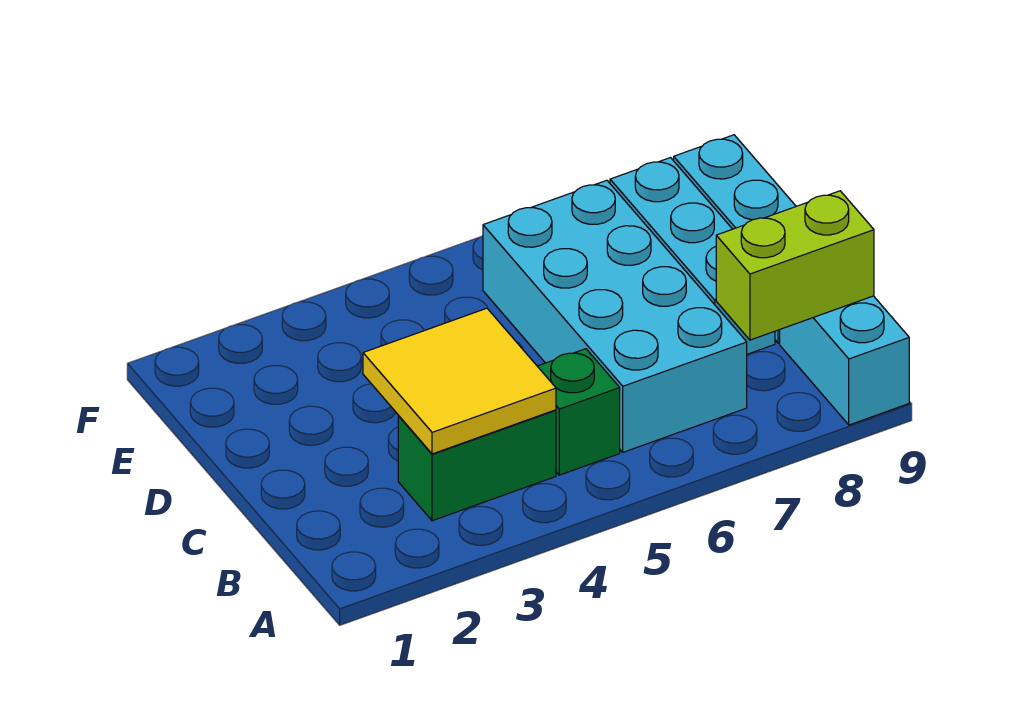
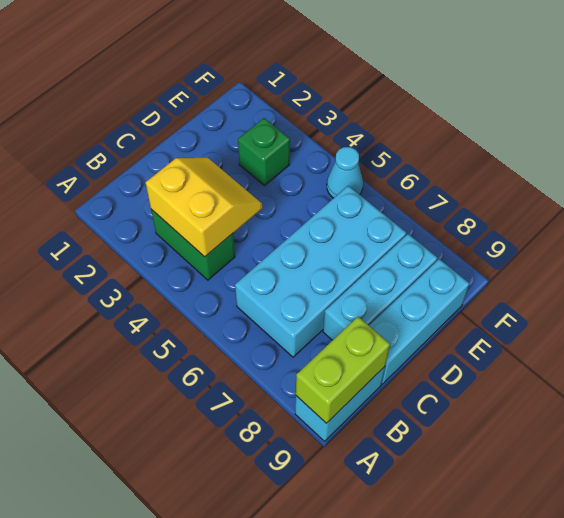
yellow 2x2 tile [363,308,556,454] -> yellow 2x2 slope [146,158,262,257]
green 1x1 brick [538,349,620,475] -> green 1x1 brick moved to [238,118,290,186]
lime 1x2 brick [716,191,874,340] -> lime 1x2 brick turned to [296,317,390,423]
none -> cyan 1x1 cone [327,147,363,198]

